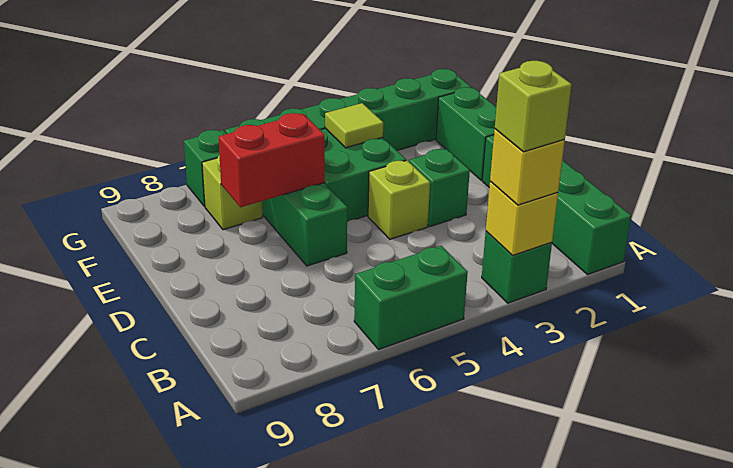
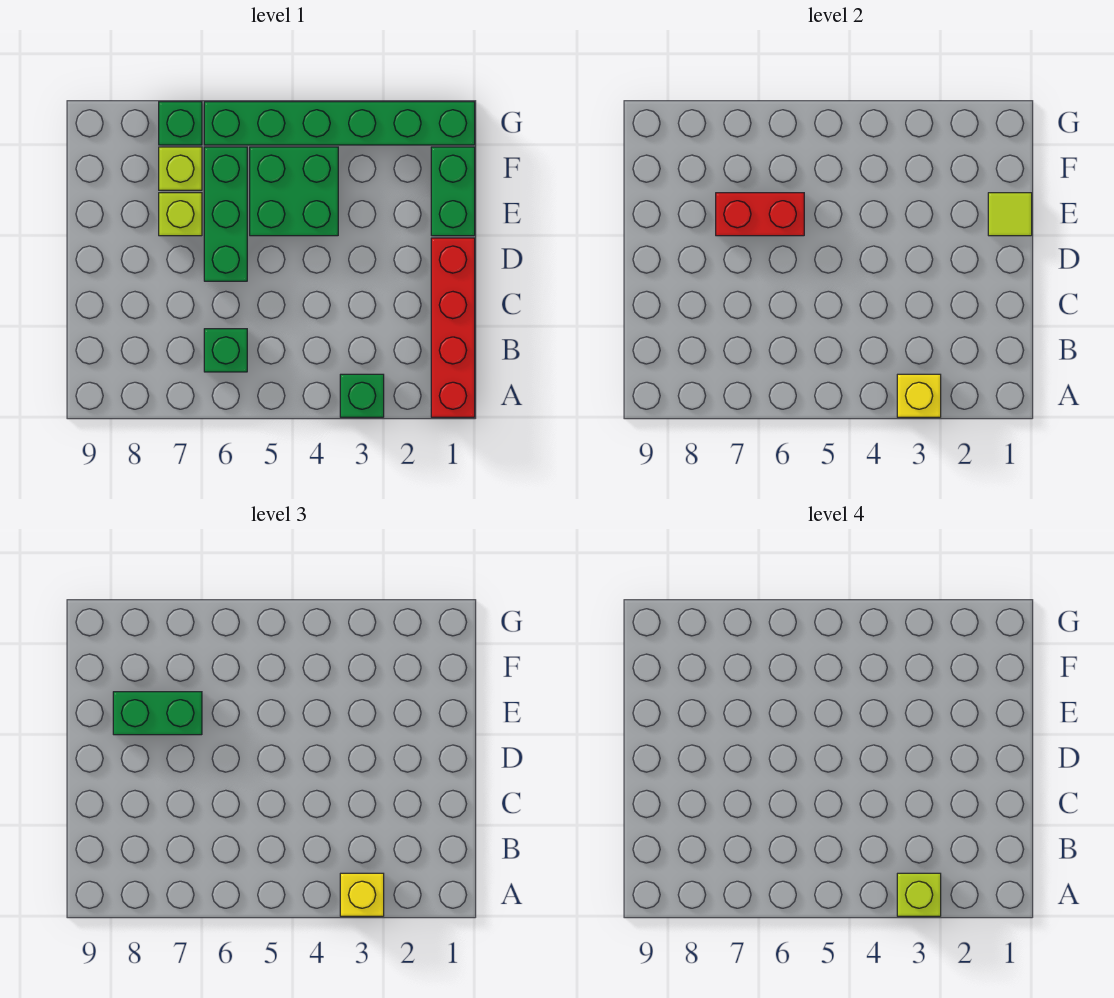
green 1x4 brick [482,135,631,275] -> red 1x4 brick [431,238,475,417]
green 1x2 brick [354,246,468,350] -> green 1x2 brick moved to [113,692,202,735]
green 1x1 brick [409,149,470,226] -> green 1x1 brick moved to [204,329,247,372]
lime 1x1 brick [368,161,430,239] -> lime 1x1 brick moved to [159,193,202,236]
lime 1x1 tile [325,103,383,148] -> lime 1x1 tile moved to [988,193,1032,236]

